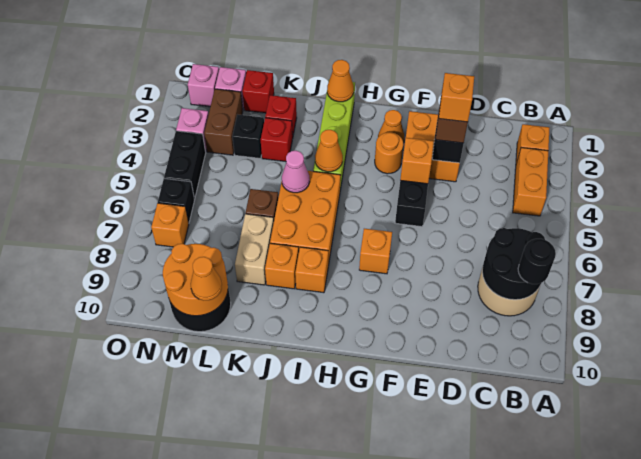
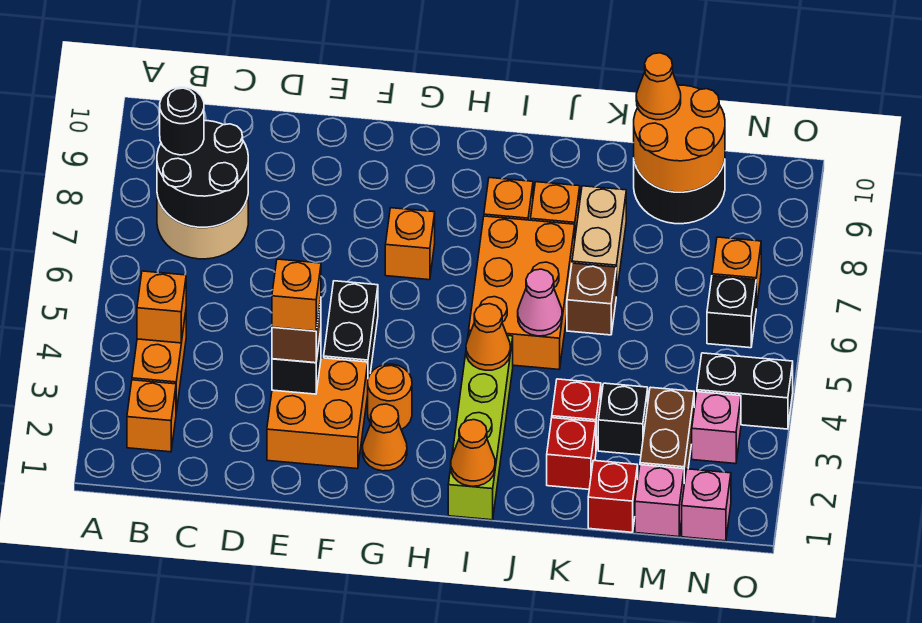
orange 1x1 brick [400,138,434,184] -> orange 1x1 brick moved to [137,271,186,343]
black 1x2 brick [164,131,206,199] -> black 1x2 brick turned to [697,353,793,429]

